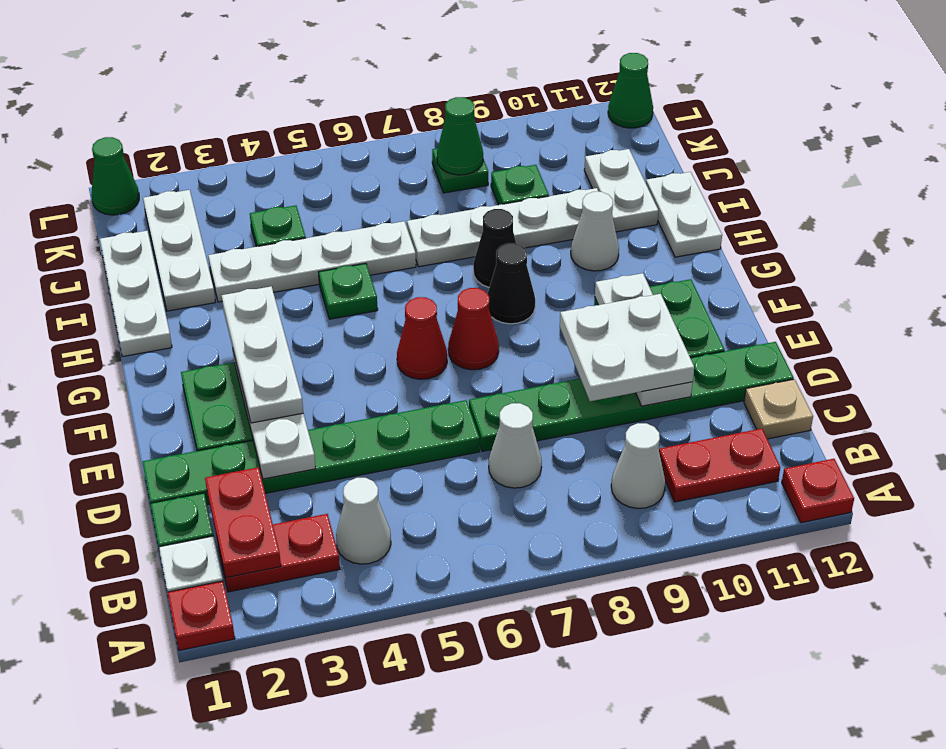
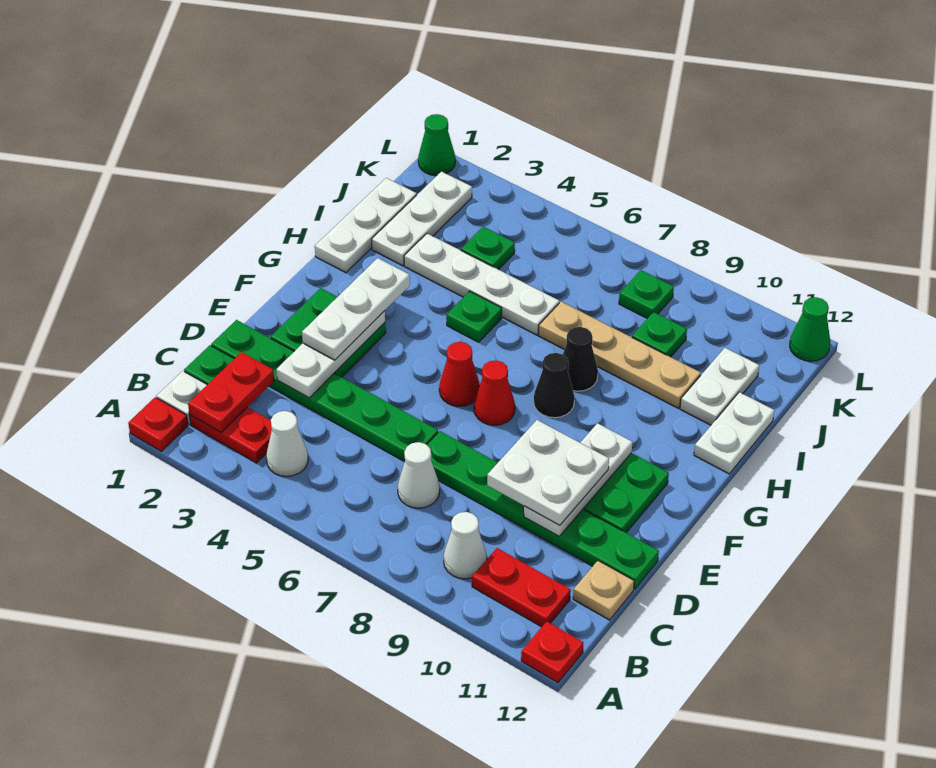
white 1x1 cone [571,192,619,271] -> none
white 1x4 plate [407,188,599,267] -> tan 1x4 plate [538,302,701,408]
green 1x1 cone [437,97,483,175] -> none

